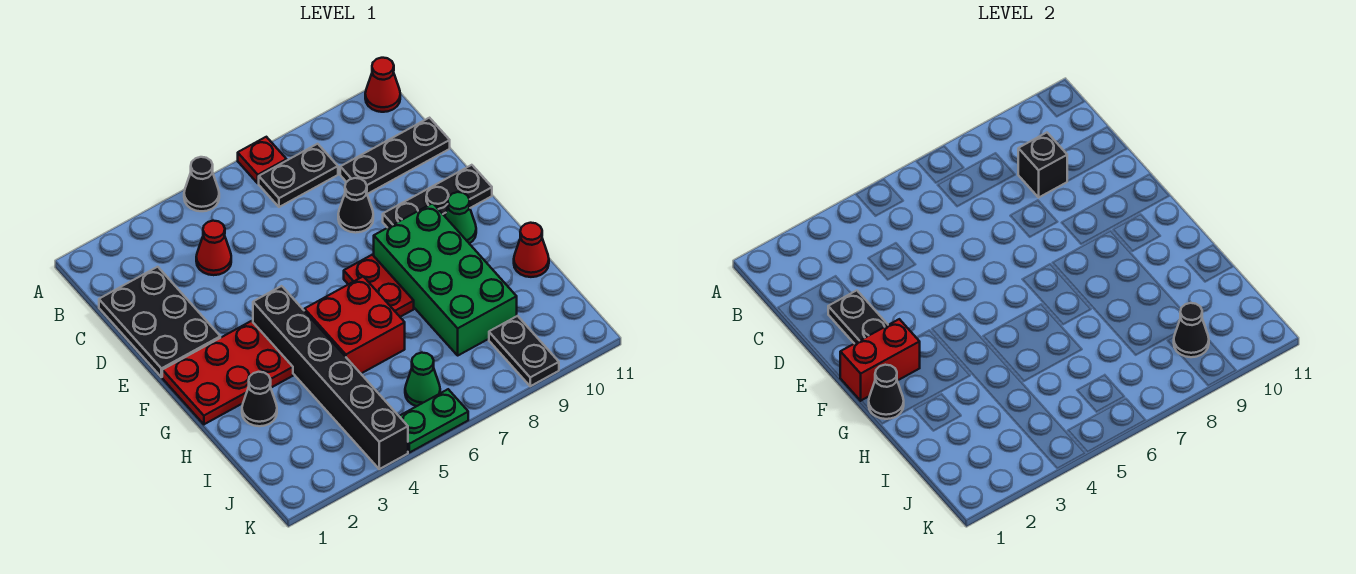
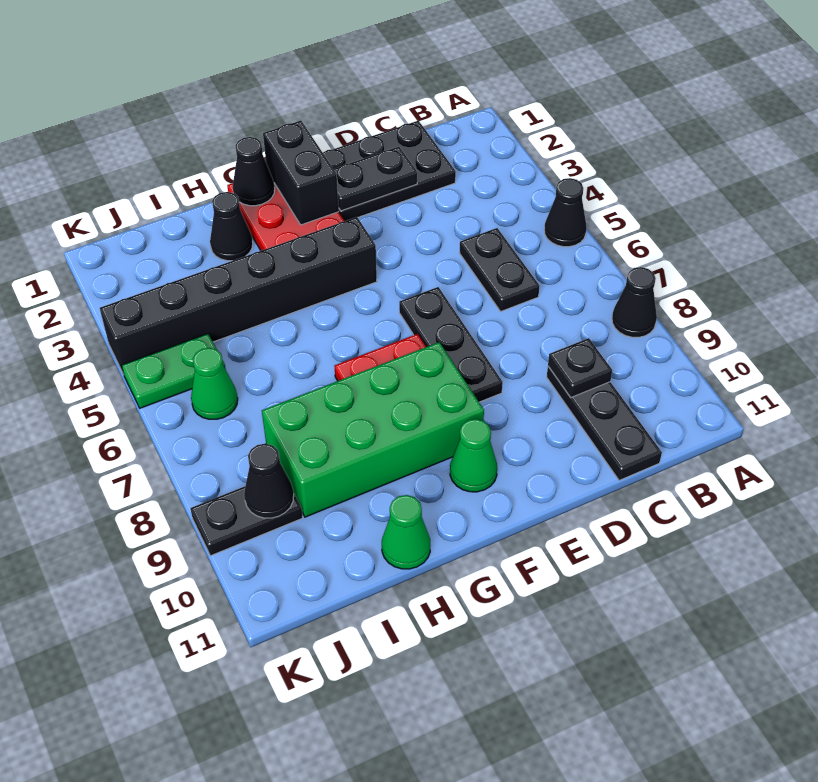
red 1x1 plate [238,137,287,183] -> none
red 1x1 cone [365,58,400,112] -> none
black 1x2 plate [259,144,338,207] -> black 1x2 plate moved to [460,228,540,311]
red 1x1 cone [196,221,231,275] -> none
black 1x1 brick [1018,133,1067,197] -> black 1x1 plate [548,338,612,397]
black 1x1 cone [338,178,373,233] -> black 1x1 cone moved to [612,267,657,337]
black 1x3 plate [383,165,492,228] -> black 1x3 plate moved to [399,287,503,402]
red 1x2 brick [840,319,920,401] -> black 1x2 brick [263,121,339,225]
red 2x2 brick [304,276,405,373] -> none
red 1x1 cone [514,223,549,277] -> green 1x1 cone [382,495,430,569]
green 1x2 plate [399,389,468,453] -> green 1x2 plate turned to [121,334,226,408]

